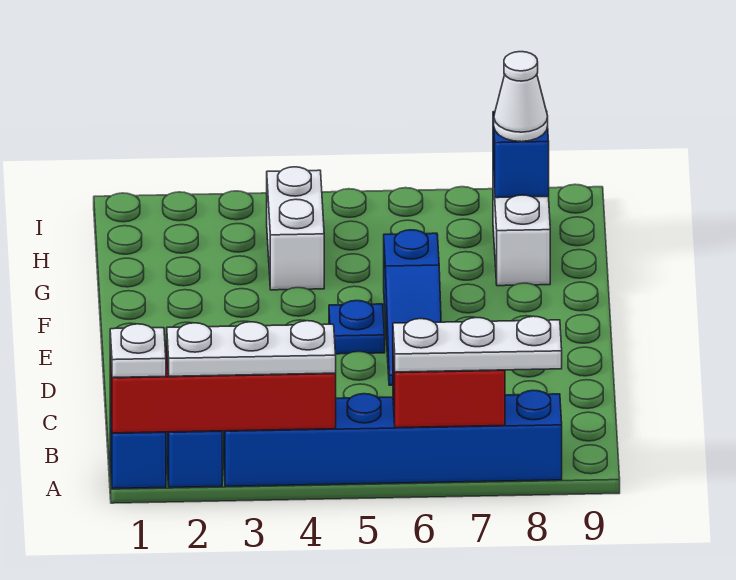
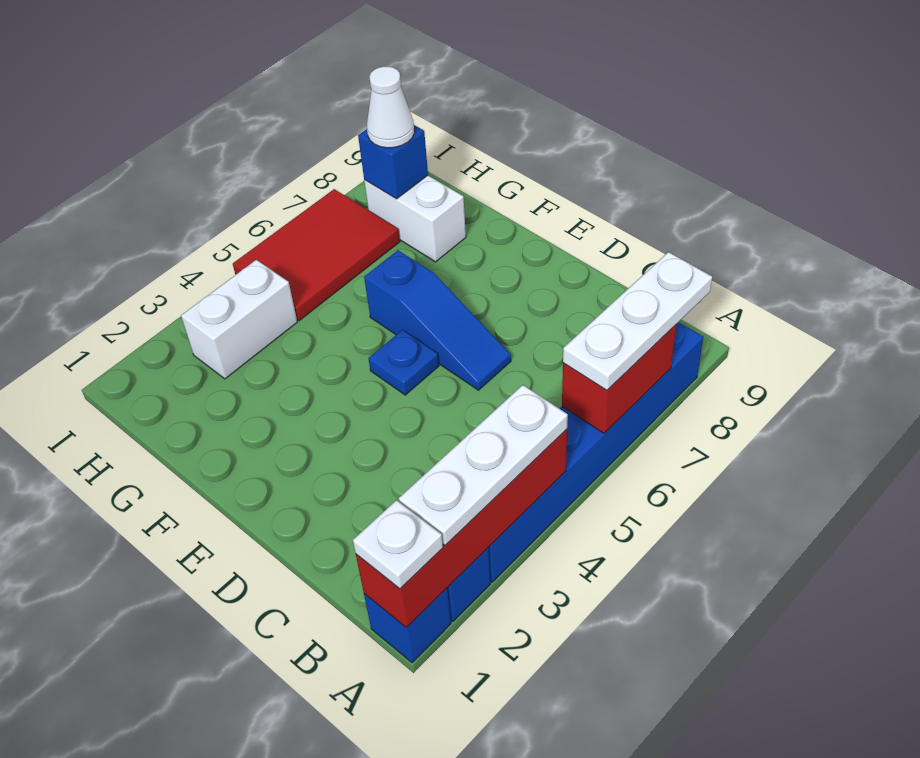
white 1x2 brick [267,167,324,290] -> white 1x2 brick turned to [181,260,297,379]
none -> red 2x3 tile [233,189,400,321]

